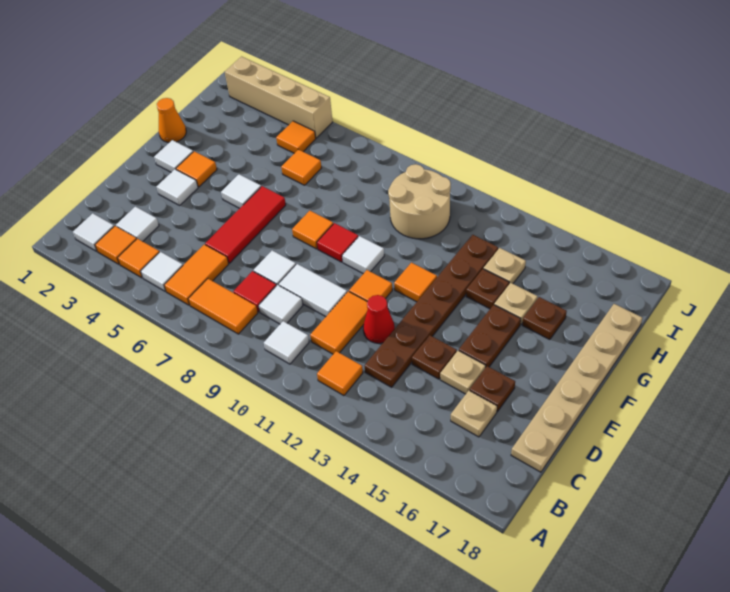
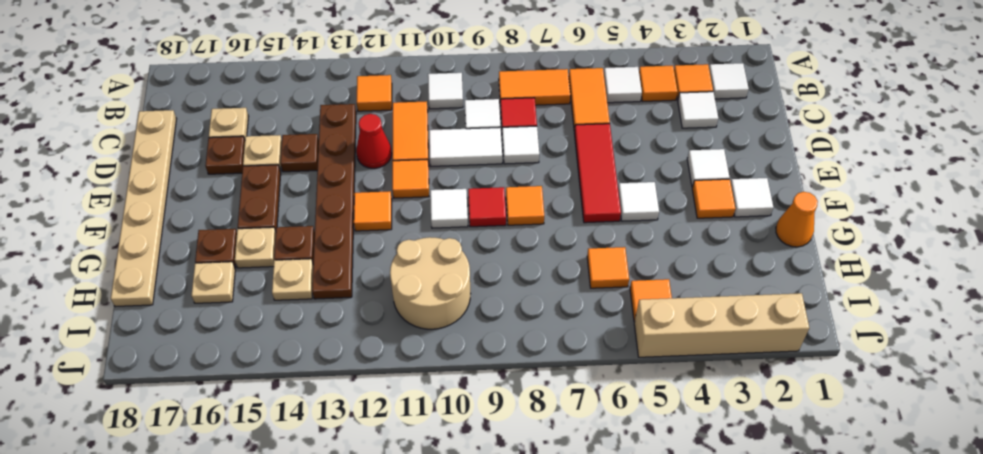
none -> tan 1x1 plate [191,262,235,303]

